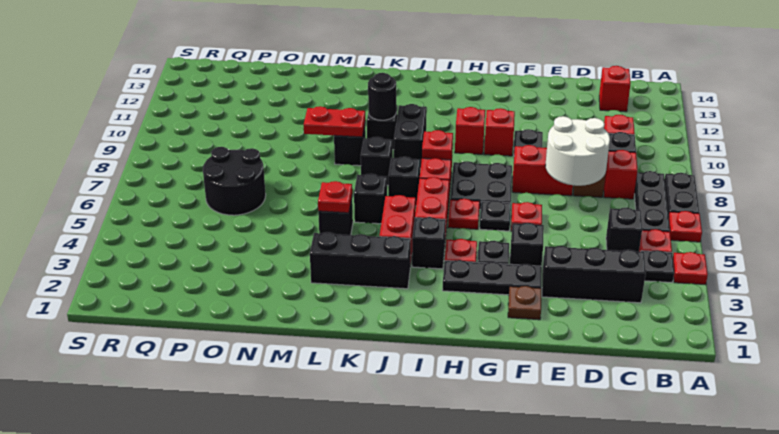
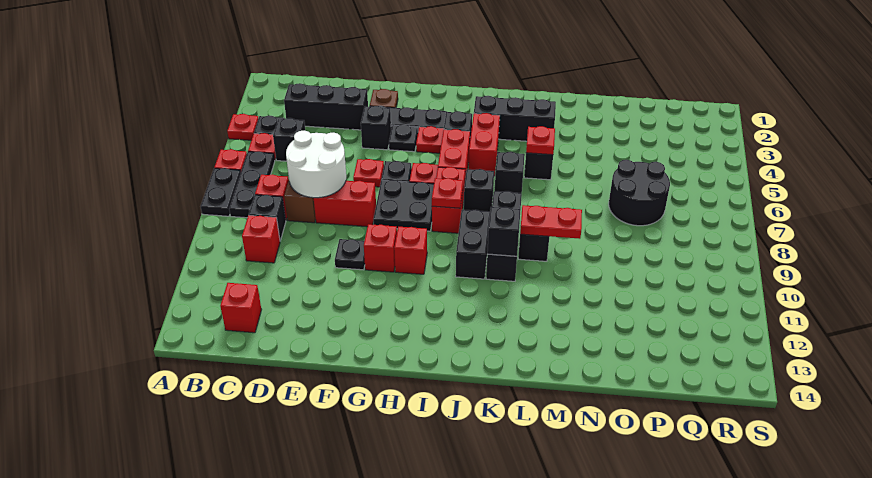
black 1x1 round brick [368,73,396,120] -> black 1x1 brick [487,207,521,256]

